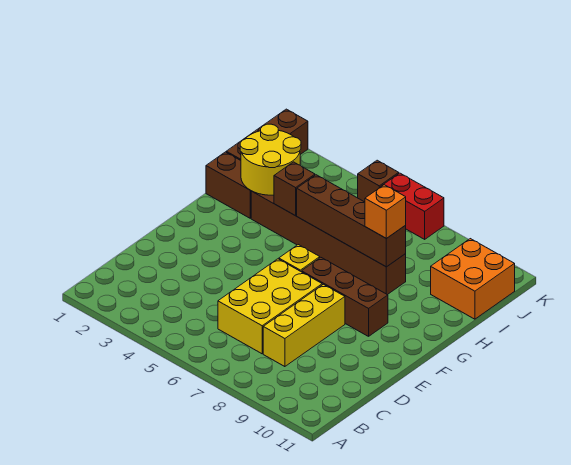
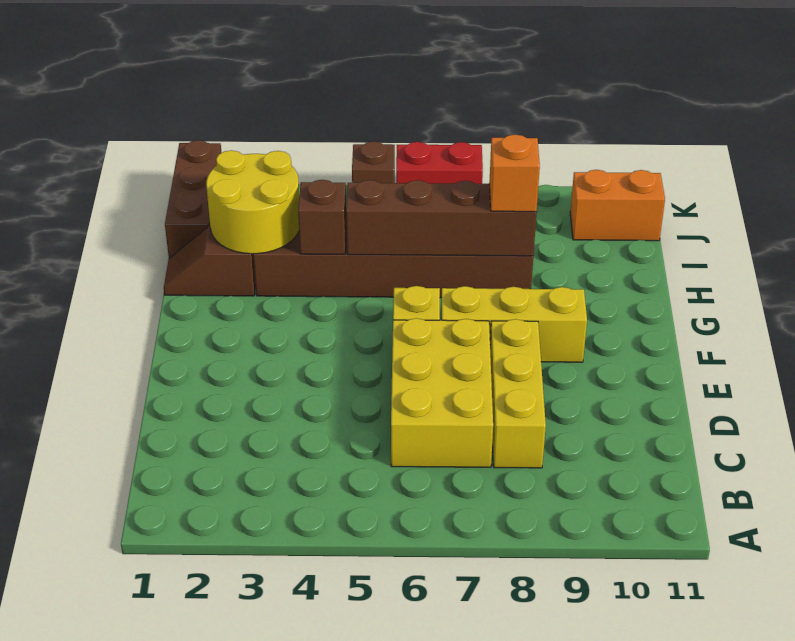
brown 1x3 brick [302,257,388,336] -> yellow 1x3 brick [441,286,587,362]
brown 1x2 brick [206,152,251,218] -> brown 1x2 slope [164,226,256,296]
orange 2x2 brick [431,239,515,319] -> orange 1x2 brick [570,170,665,241]

